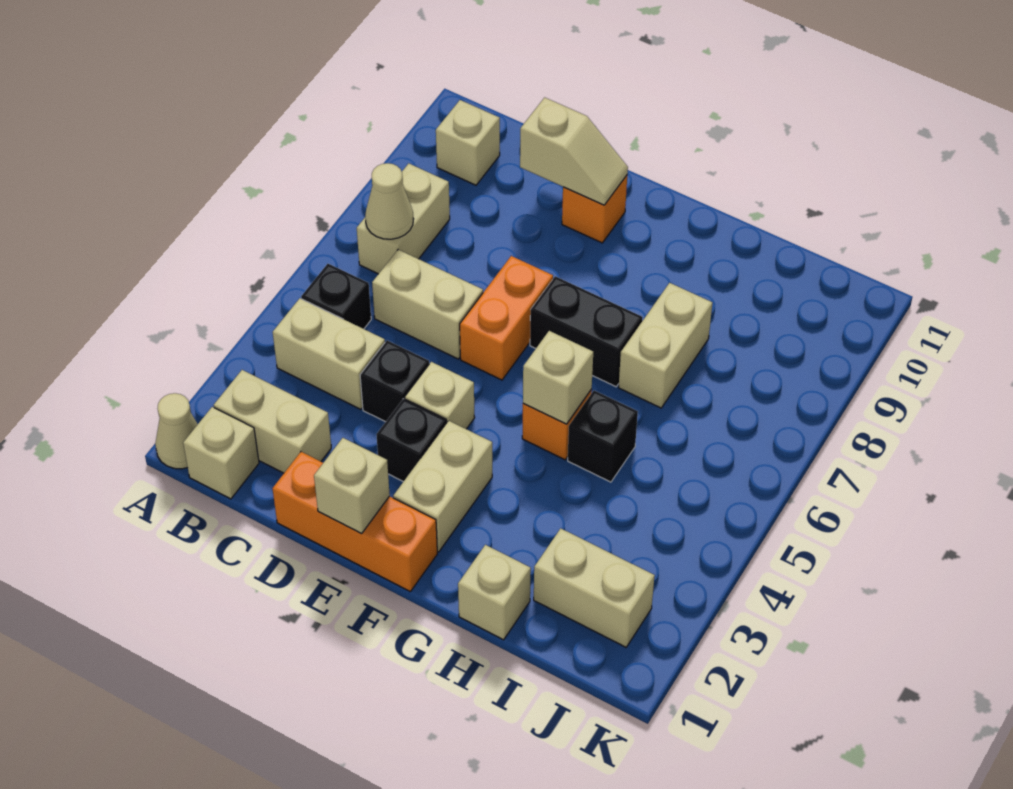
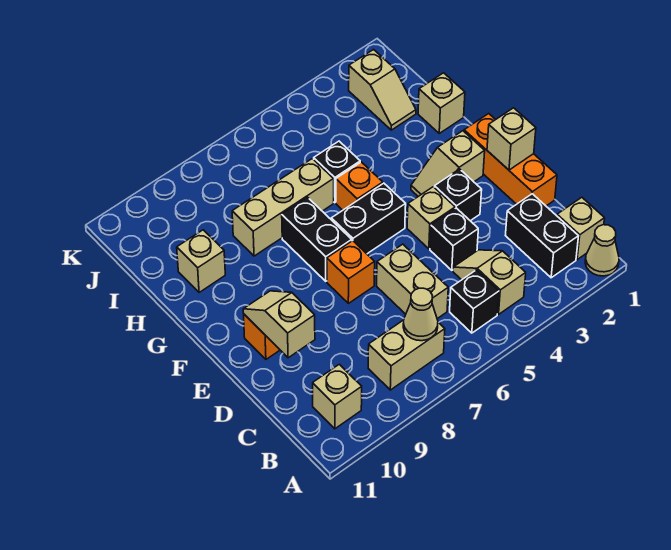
tan 1x2 brick [214,370,331,473] -> black 1x2 brick [505,194,578,278]
tan 1x2 brick [273,298,385,409] -> tan 1x2 slope [453,250,526,314]
orange 1x2 brick [460,256,553,380] -> orange 1x1 brick [327,241,375,303]
tan 1x2 brick [393,421,492,552] -> tan 1x2 slope [411,131,485,196]
none -> black 1x2 brick [331,183,406,254]
tan 1x1 brick [523,331,593,424] -> tan 1x1 brick moved to [177,230,225,292]
tan 1x2 brick [619,283,712,408] -> tan 1x3 brick [232,159,334,256]
tan 1x2 brick [534,528,655,647] -> tan 1x2 slope [349,50,416,130]

